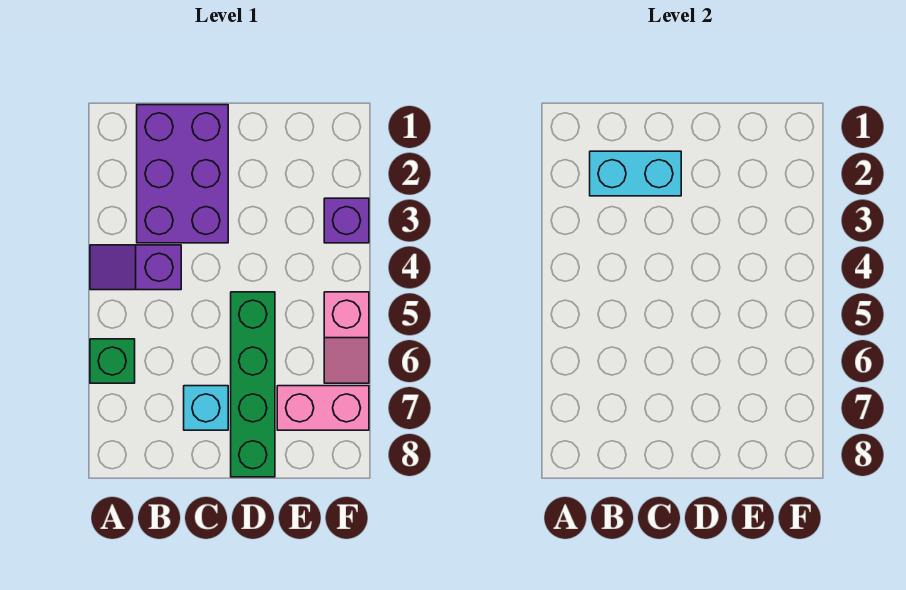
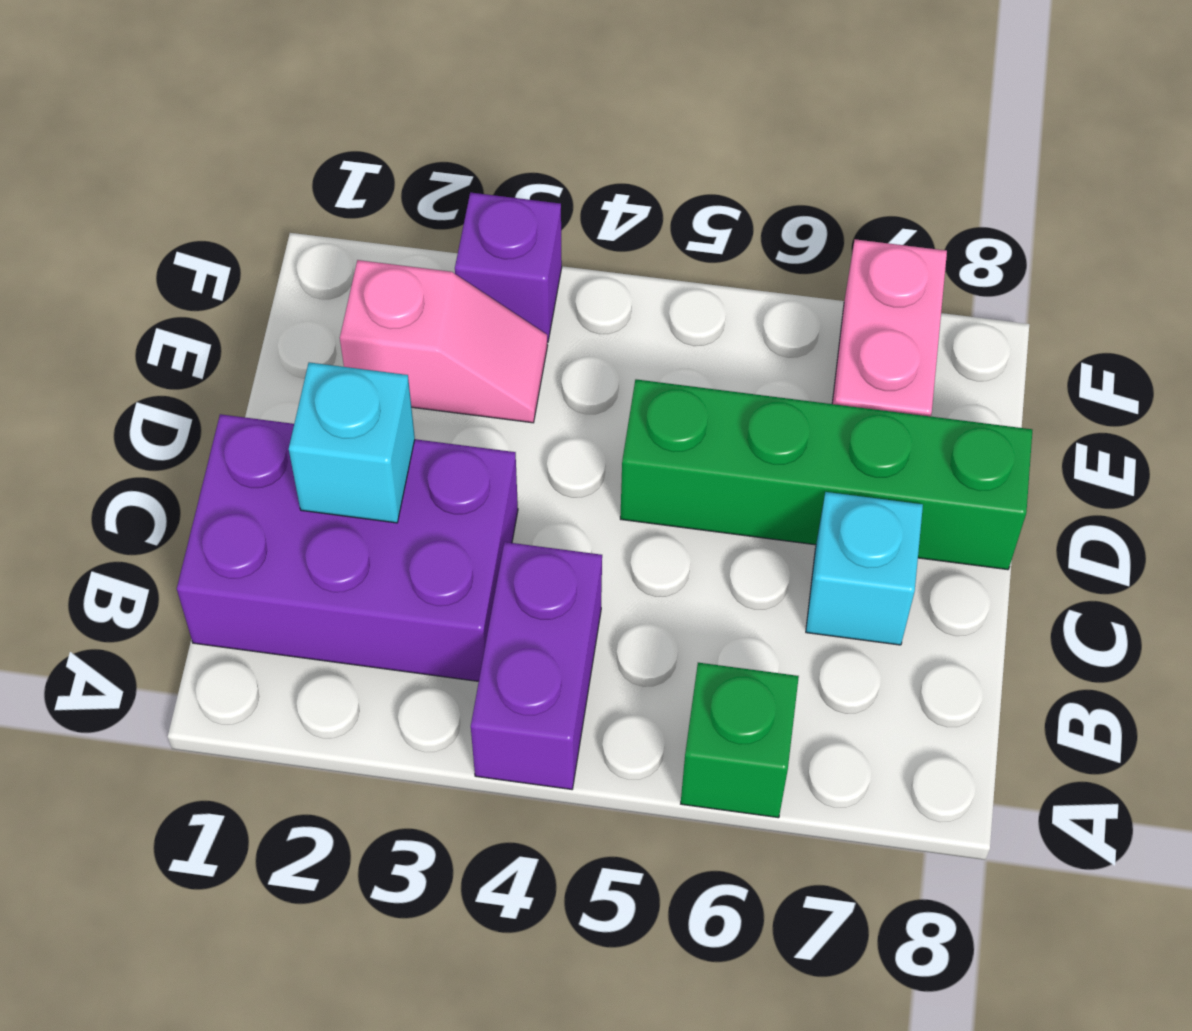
purple 1x2 slope [90,245,181,290] -> purple 1x2 brick [471,542,602,789]
cyan 1x2 brick [590,151,681,196] -> cyan 1x1 brick [289,362,415,523]
pink 1x2 slope [324,292,369,383] -> pink 1x2 slope moved to [340,260,548,423]

